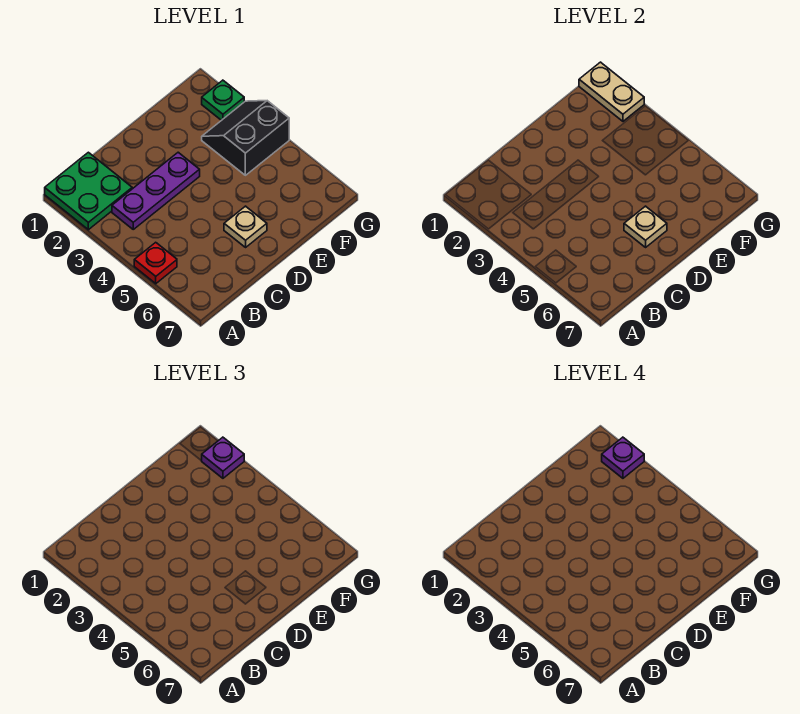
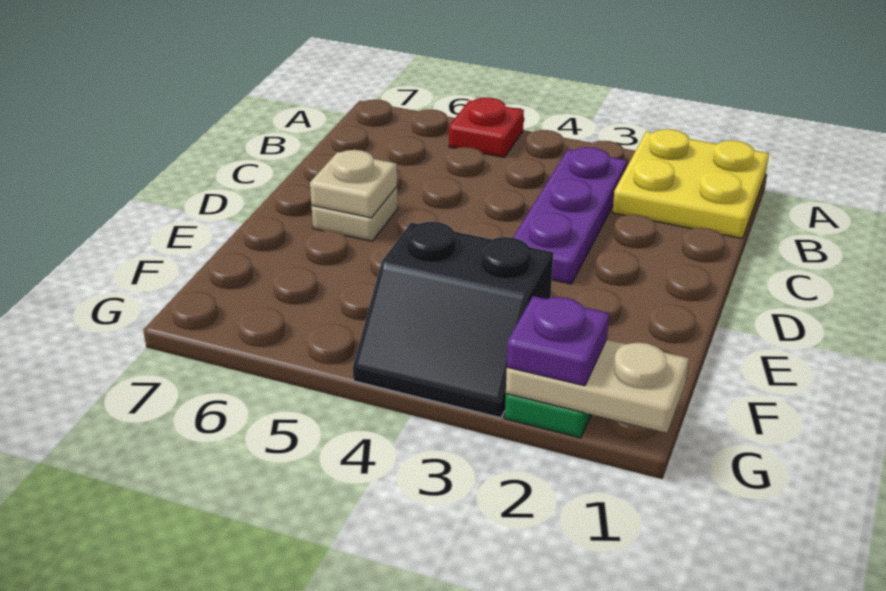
green 2x2 plate [45,152,132,230] -> yellow 2x2 plate [612,129,769,238]
black 2x2 slope [202,101,289,175] -> black 2x2 slope turned to [353,222,553,418]
purple 1x1 plate [602,437,644,478] -> none

